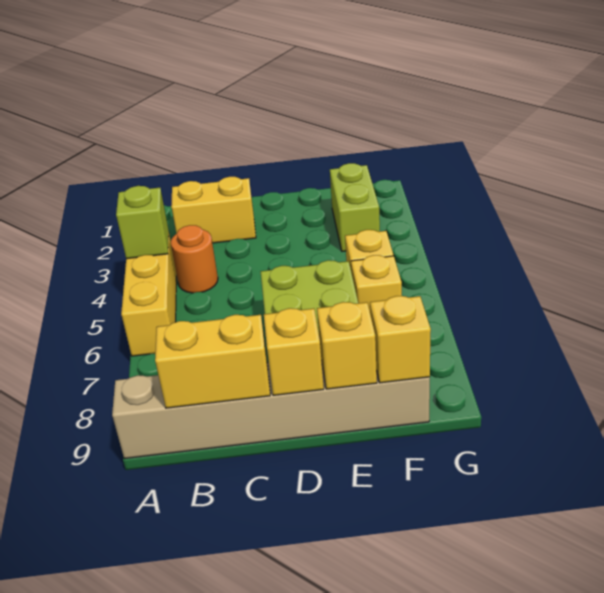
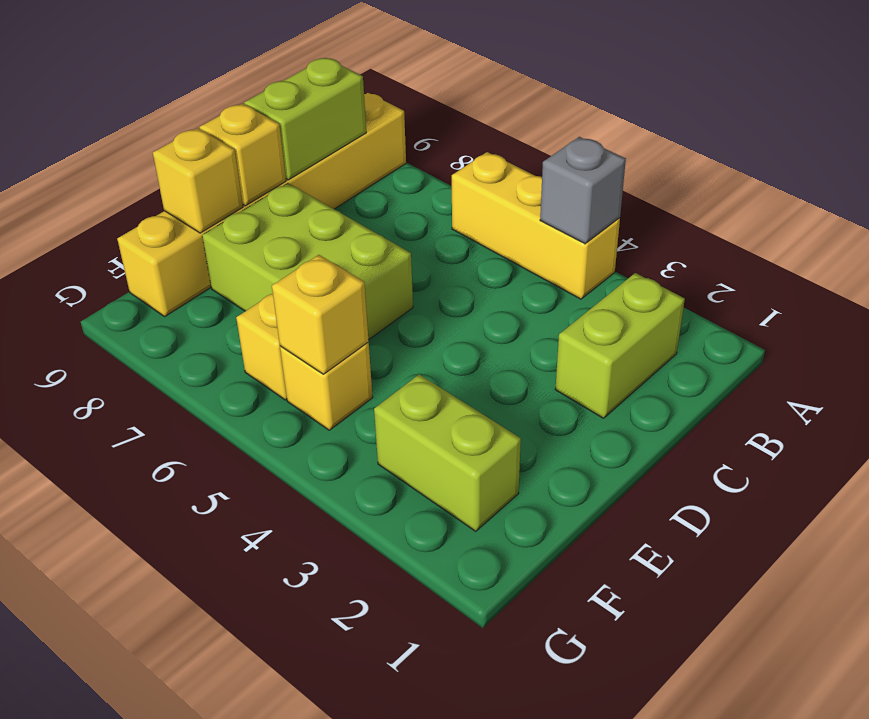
lime 1x1 brick [116,186,169,259] -> grey 1x1 brick [540,137,626,244]
tan 1x6 brick [112,362,430,459] -> yellow 1x6 brick [117,93,406,316]
yellow 1x2 brick [171,177,256,243] -> lime 1x2 brick [555,273,685,418]
orange 1x1 round brick [171,225,218,293] -> none
yellow 1x2 brick [155,315,270,408] -> lime 1x2 brick [244,58,366,180]
yellow 1x1 brick [370,296,431,383] -> yellow 1x1 brick moved to [272,255,369,374]

